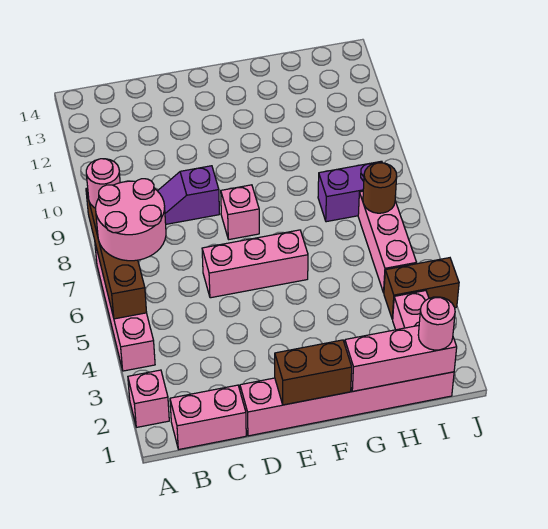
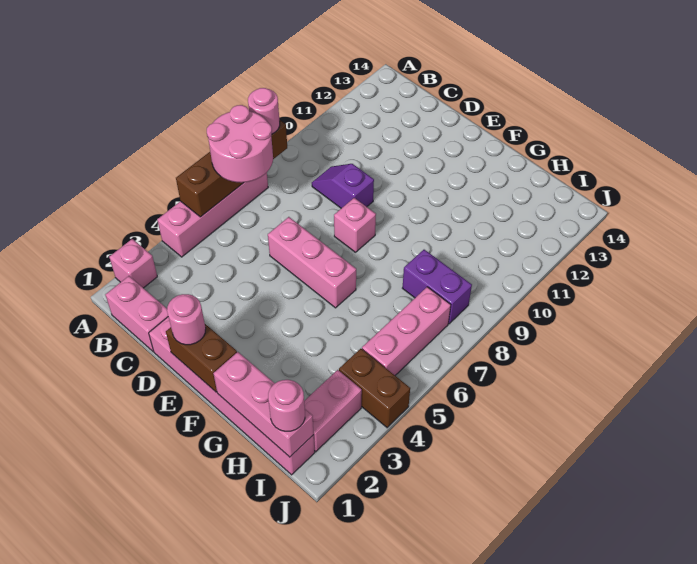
none -> pink 1x1 round brick [167,294,206,345]
brown 1x1 round brick [363,163,397,213] -> none

